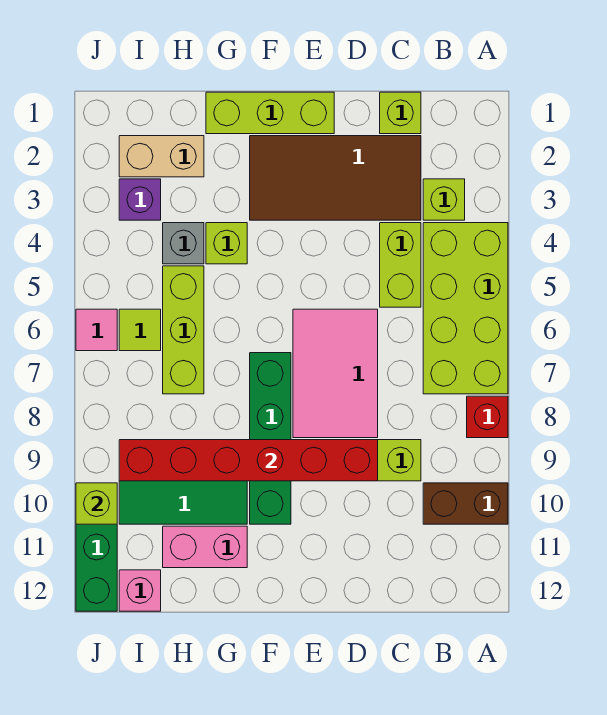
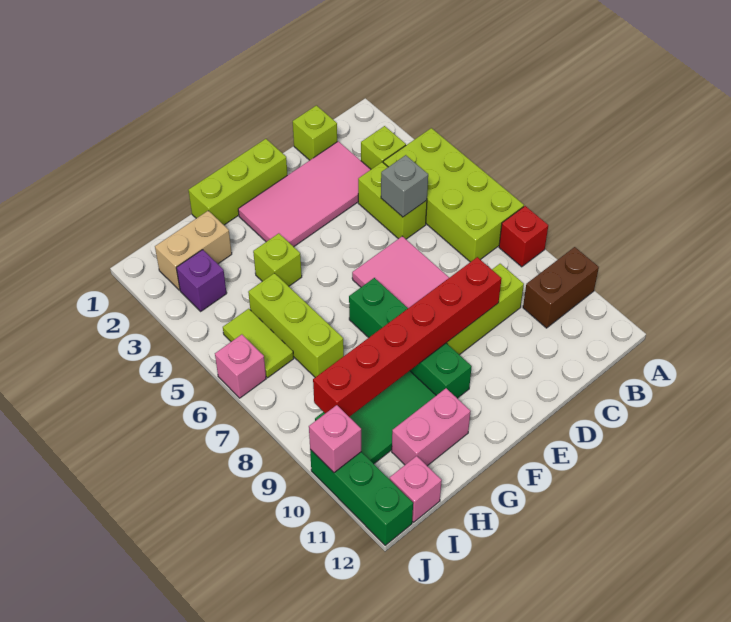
brown 2x4 tile [250,136,421,220] -> pink 2x4 tile [238,141,371,247]
grey 1x1 brick [163,223,204,264] -> grey 1x1 brick moved to [381,155,428,217]
lime 1x1 tile [119,309,161,351] -> lime 1x2 tile [223,309,294,378]
pink 1x1 tile [76,309,117,351] -> pink 1x1 brick [215,334,266,398]
lime 1x1 brick [76,483,117,524] -> pink 1x1 brick [309,405,361,473]

